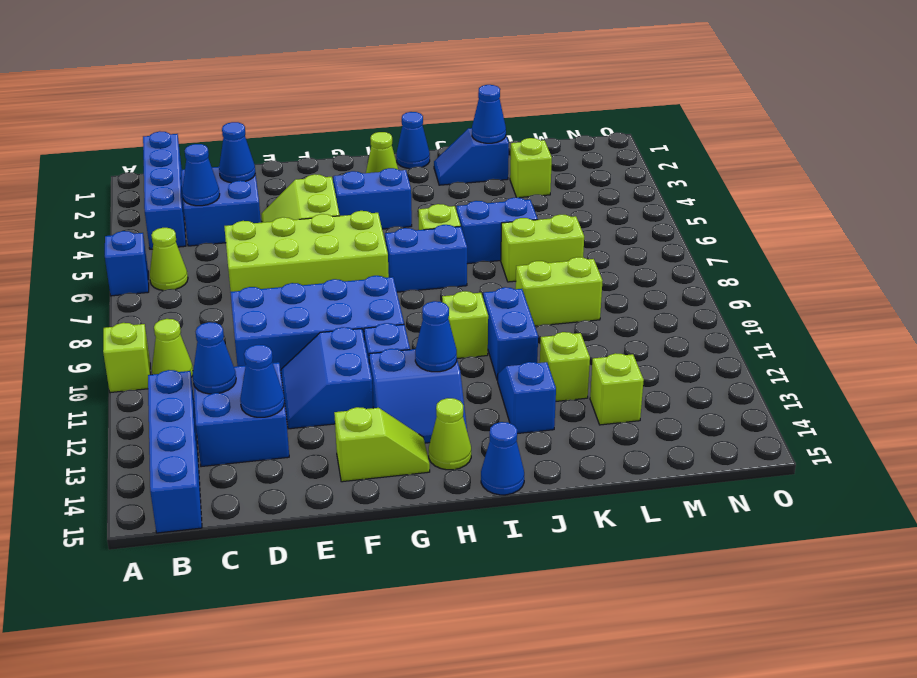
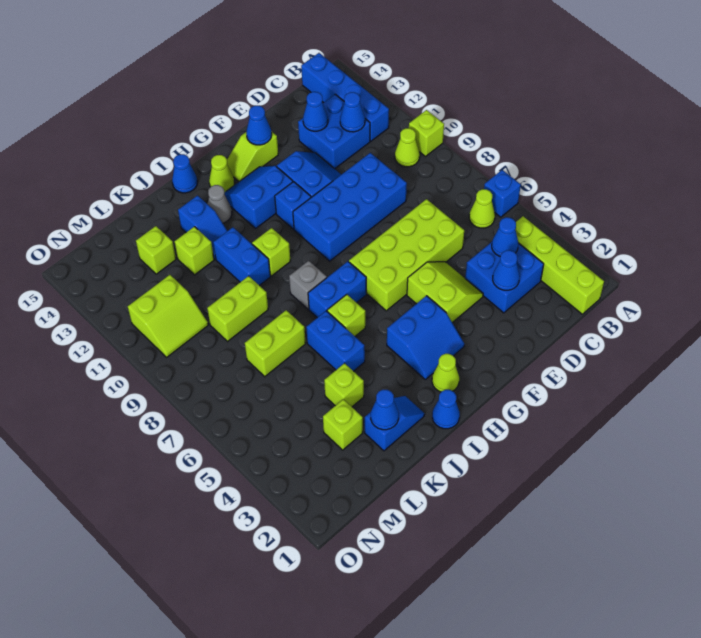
blue 1x4 brick [143,131,186,249] -> lime 1x4 brick [516,216,604,314]
blue 1x1 cone [415,301,457,372] -> blue 1x1 cone moved to [246,106,272,145]
none -> grey 1x1 brick [289,261,327,309]
none -> grey 1x1 cone [208,185,232,223]
blue 1x2 brick [457,198,538,264] -> blue 1x2 brick turned to [306,311,365,371]
none -> lime 1x1 brick [324,363,364,407]
none -> lime 2x2 slope [128,275,208,357]

